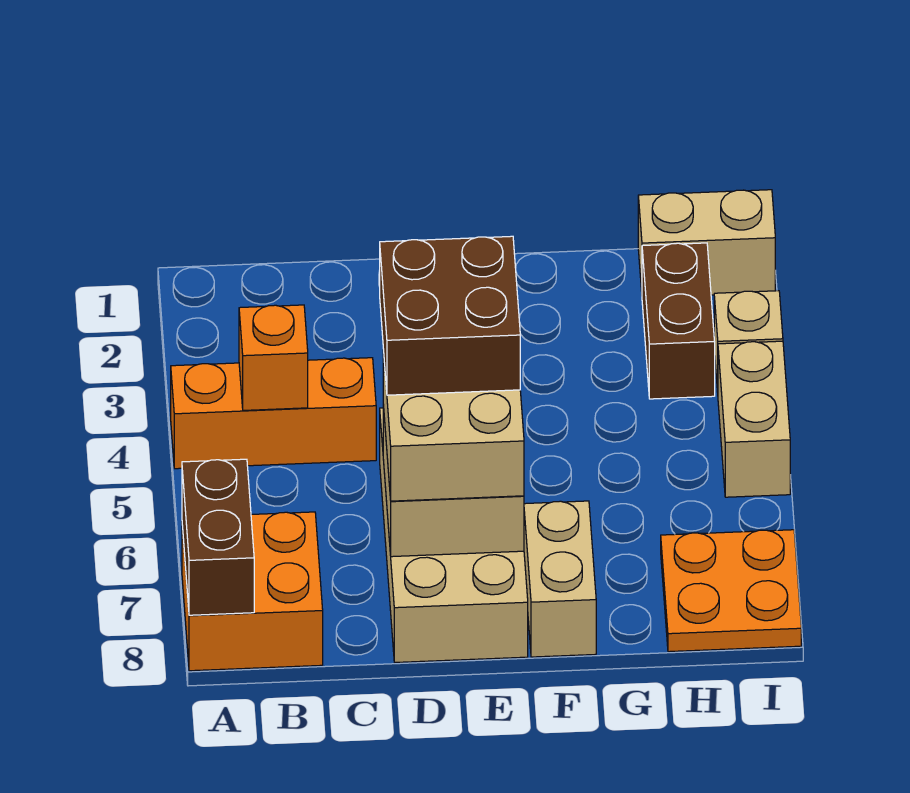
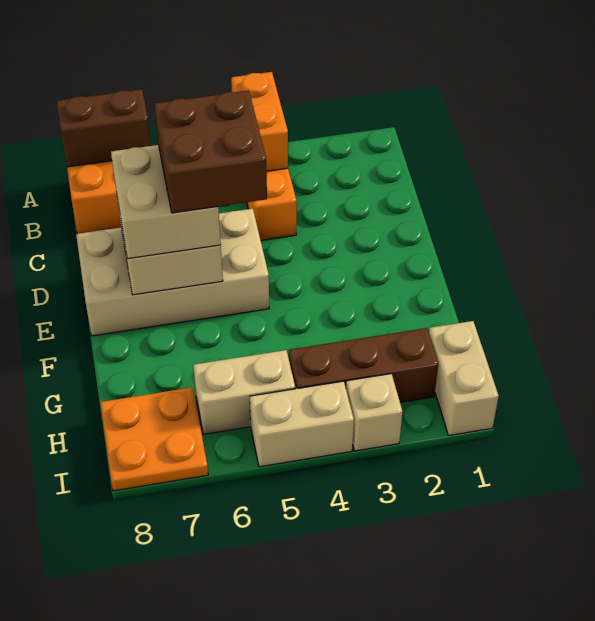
orange 1x1 brick [239,305,308,410] -> orange 1x2 brick [231,72,288,171]
tan 1x2 brick [524,501,596,657] -> tan 1x2 brick moved to [193,350,295,434]
brown 1x2 brick [642,243,715,399] -> brown 1x3 brick [289,328,438,402]

